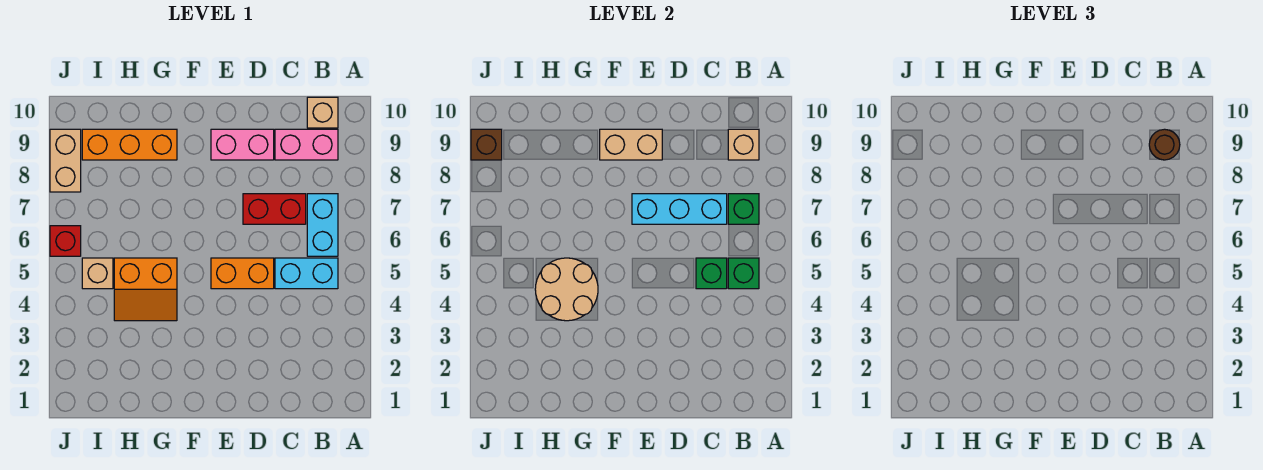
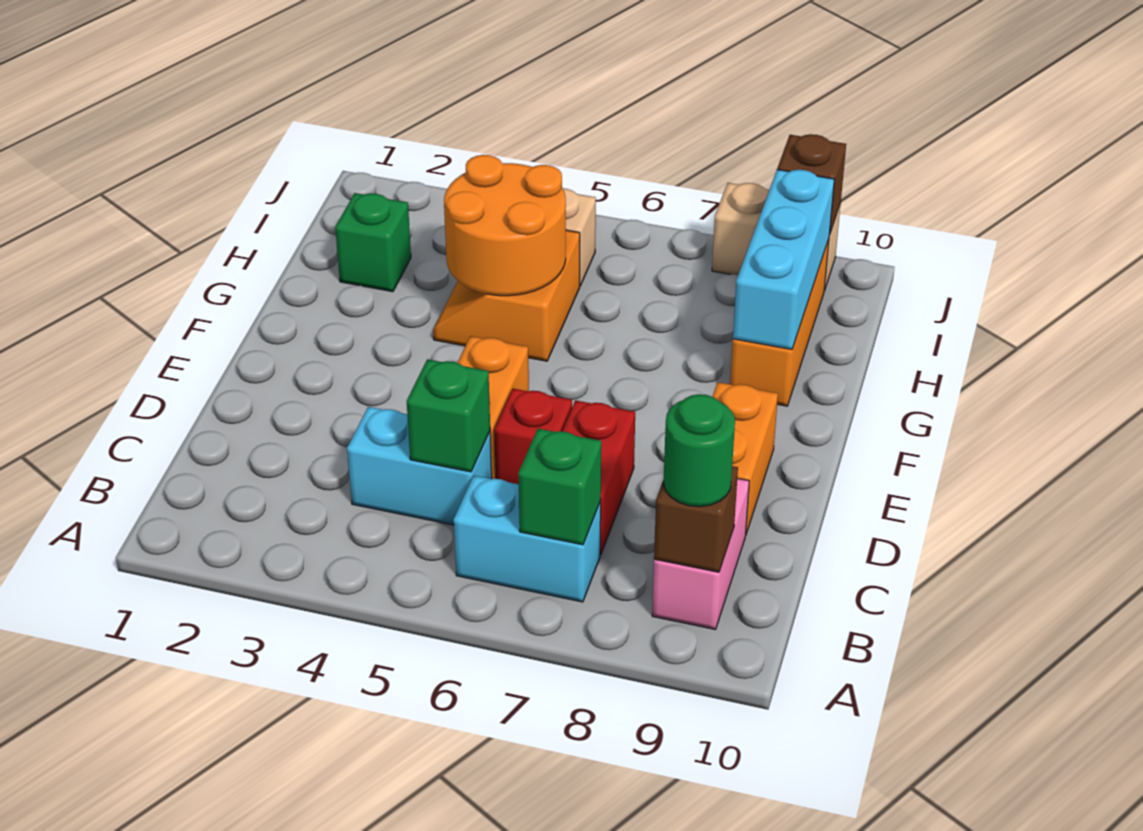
cyan 1x2 brick [275,258,338,289] -> cyan 1x2 brick turned to [347,407,492,525]
green 1x1 brick [728,258,759,289] -> green 1x1 brick moved to [335,193,411,292]
tan 1x1 brick [728,129,759,160] -> brown 1x1 brick [654,466,738,572]
brown 1x1 round brick [1149,129,1180,160] -> green 1x1 round brick [663,394,735,507]
tan 1x1 brick [307,97,338,128] -> none
cyan 1x3 brick [632,194,727,224] -> cyan 1x3 brick moved to [733,170,834,349]
pink 1x2 brick [211,129,274,160] -> orange 1x2 brick [712,382,778,534]
tan 1x2 brick [600,129,662,160] -> none
tan 2x2 round brick [535,258,598,321] -> orange 2x2 round brick [444,155,566,296]
red 1x1 brick [50,226,81,256] -> red 1x1 brick moved to [494,389,572,484]

